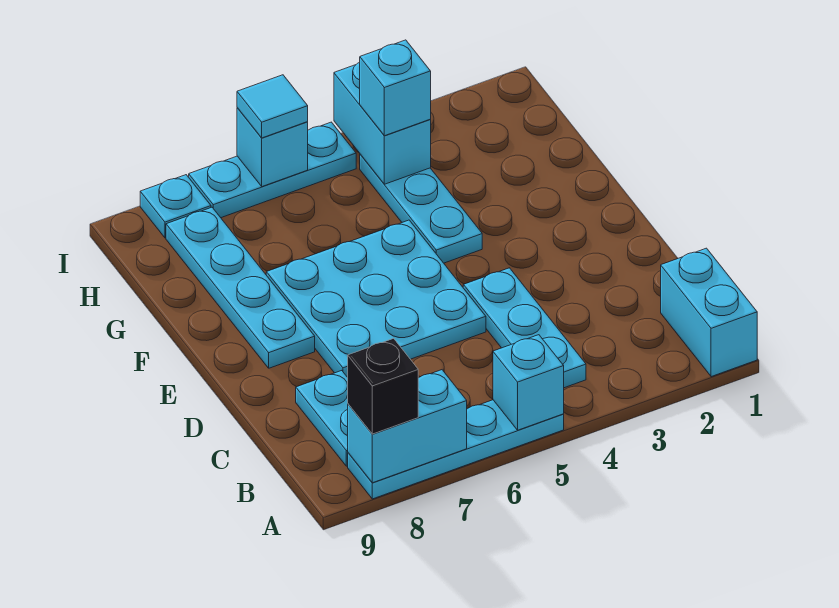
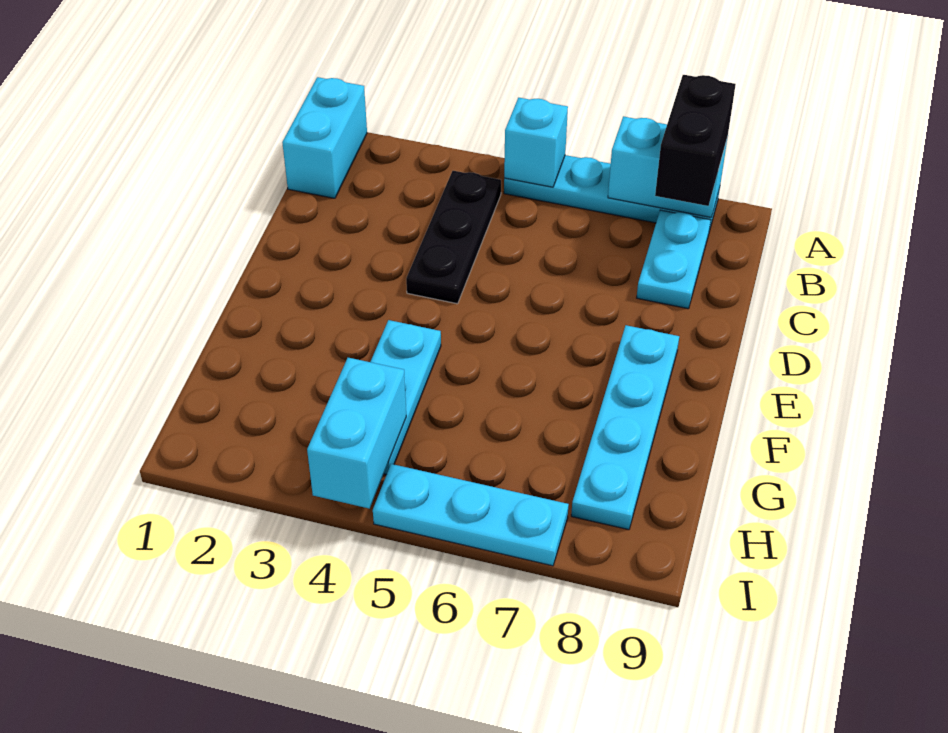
black 1x1 brick [348,338,418,434] -> black 1x2 brick [655,75,736,206]
cyan 1x3 plate [463,268,586,388] -> black 1x3 plate [406,171,501,304]
cyan 3x3 plate [266,220,486,377] -> none
cyan 1x1 brick [360,40,431,136] -> none
cyan 1x1 brick [237,108,308,187] -> none
cyan 1x1 tile [237,75,308,138] -> none
cyan 1x1 plate [140,175,211,238] -> none

